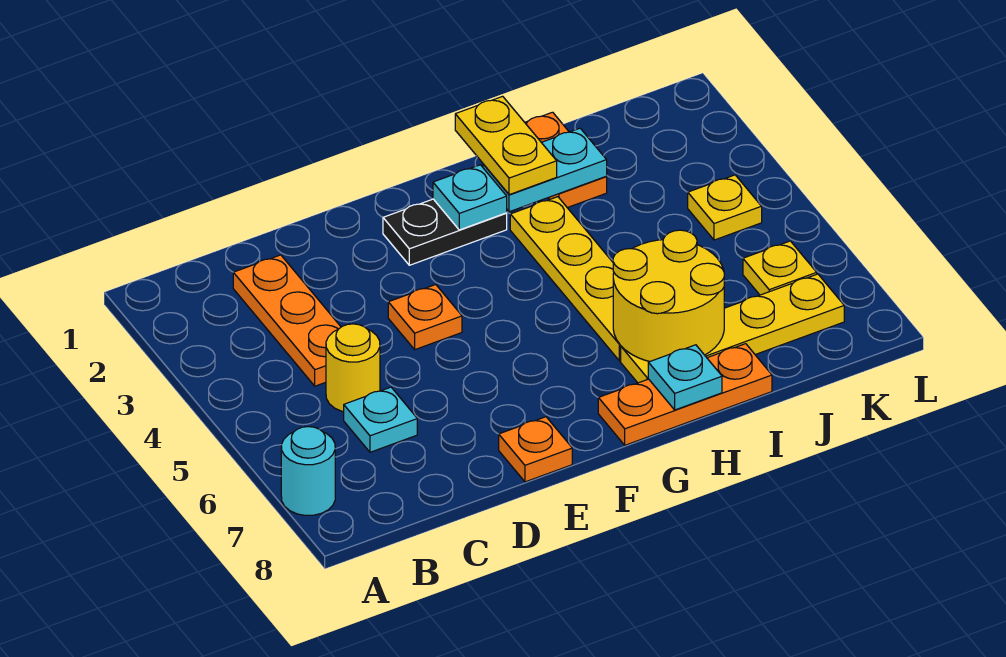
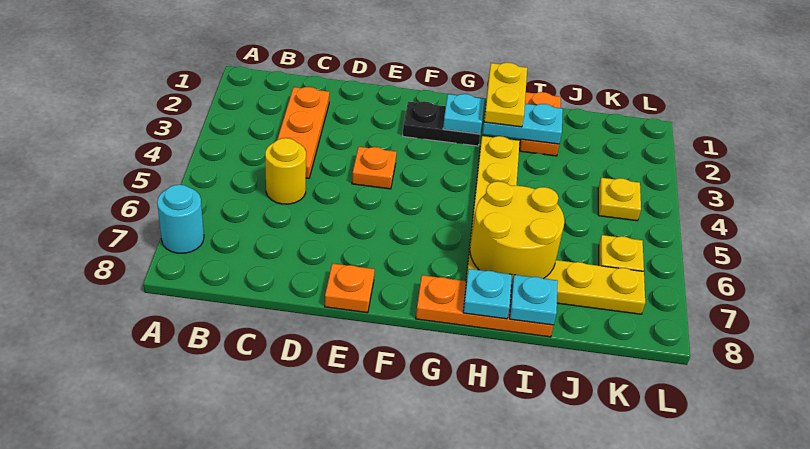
cyan 1x1 plate [344,387,417,452] -> cyan 1x1 plate moved to [510,275,558,325]

